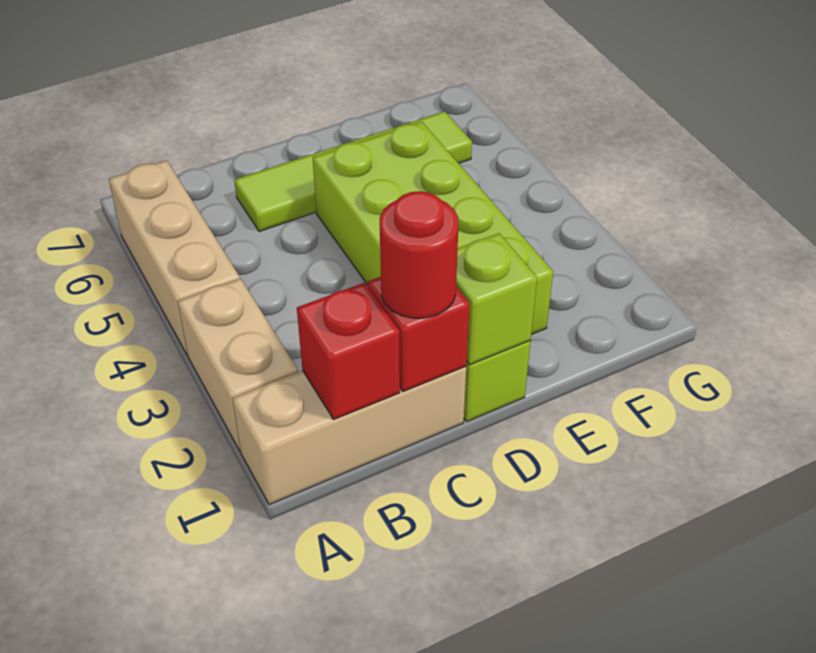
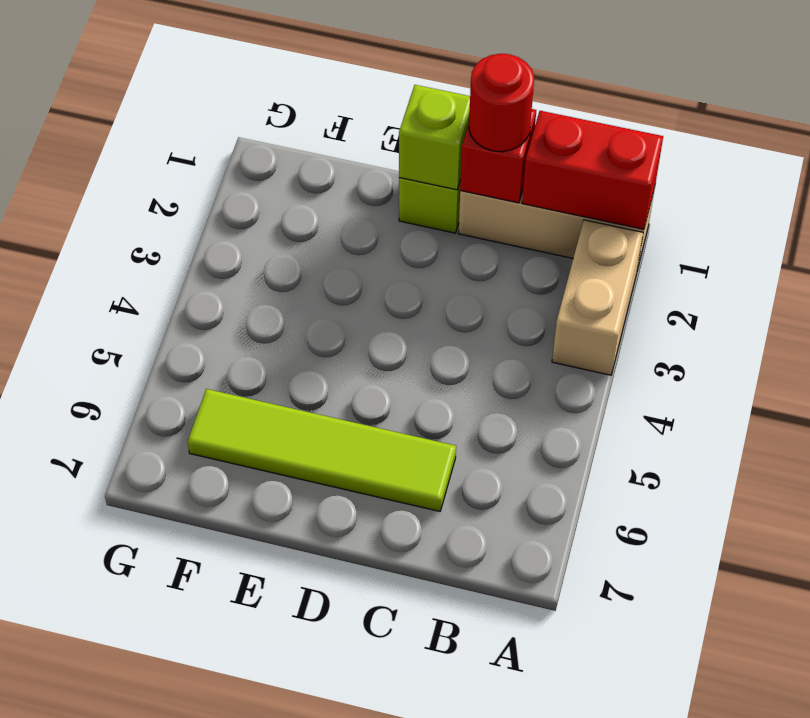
tan 1x3 brick [109,160,240,356] -> none
red 1x1 brick [297,283,400,419] -> red 1x2 brick [522,111,663,229]
lime 2x4 brick [313,122,553,334] -> none

